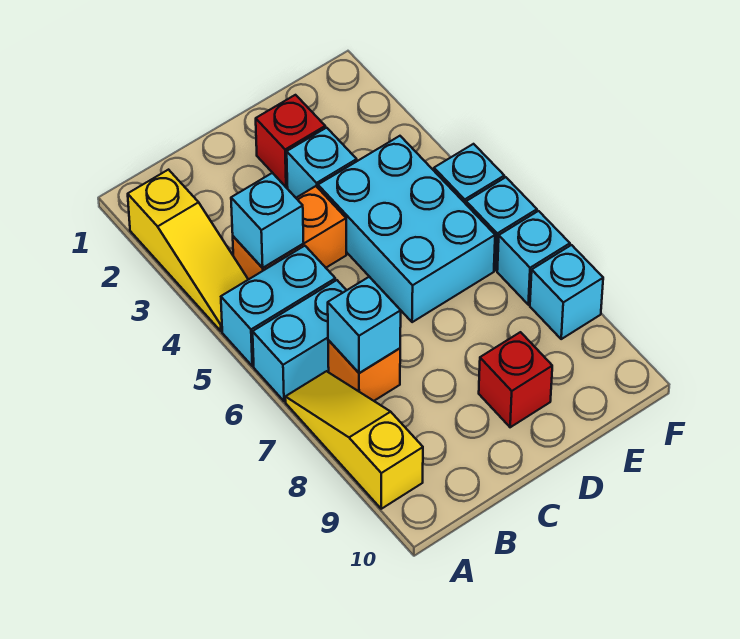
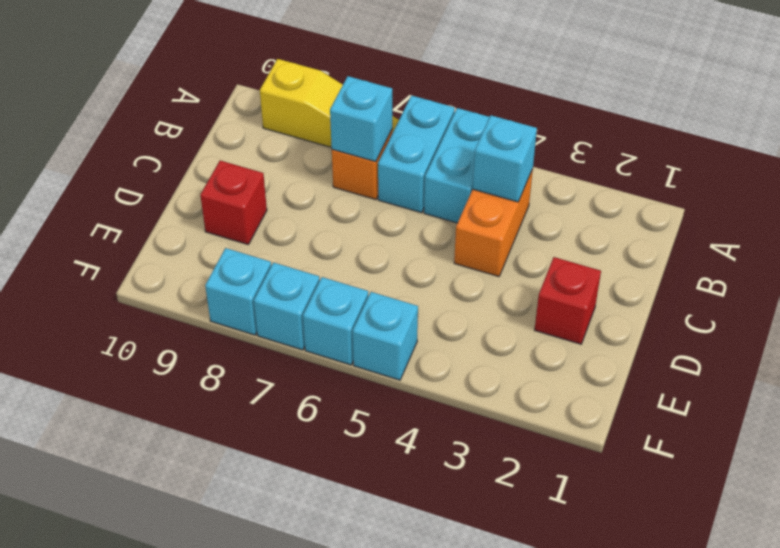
yellow 1x3 slope [128,170,248,331] -> none
cyan 1x1 brick [287,128,357,198] -> none
cyan 2x3 brick [318,136,495,322] -> none

